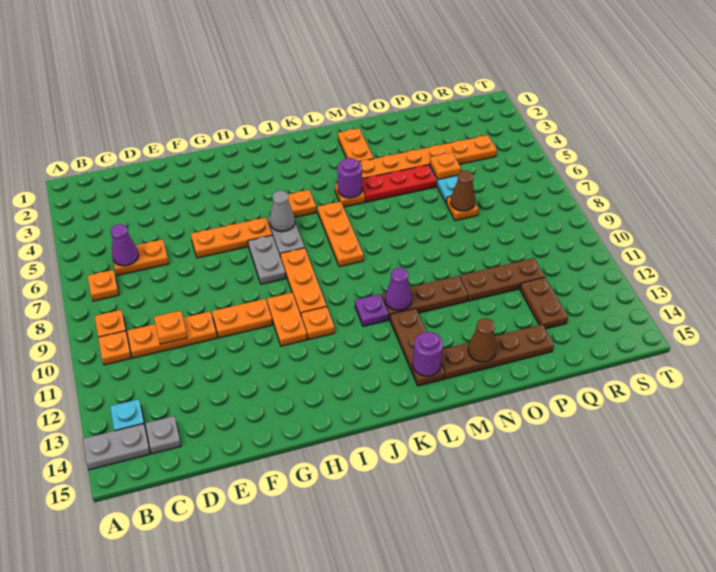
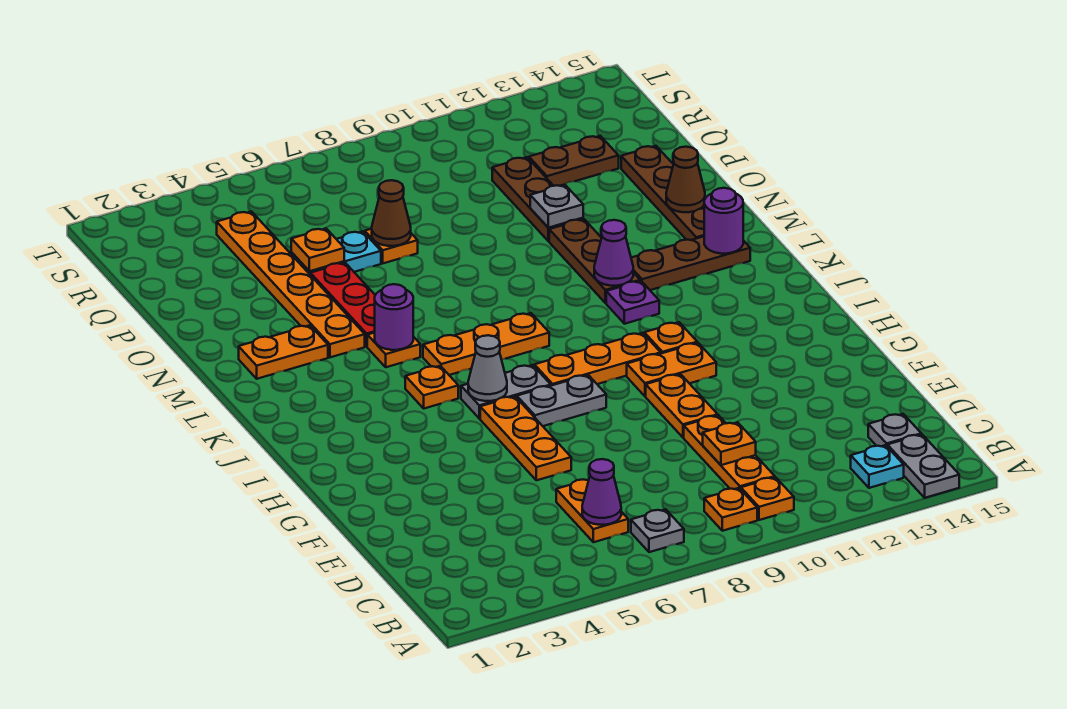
orange 1x1 plate [88,270,119,301] -> grey 1x1 plate [631,509,684,552]
none -> grey 1x1 plate [530,185,583,228]

